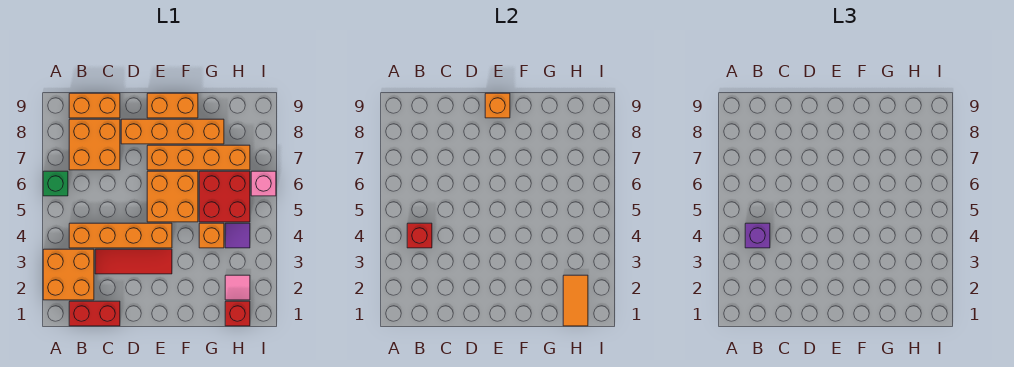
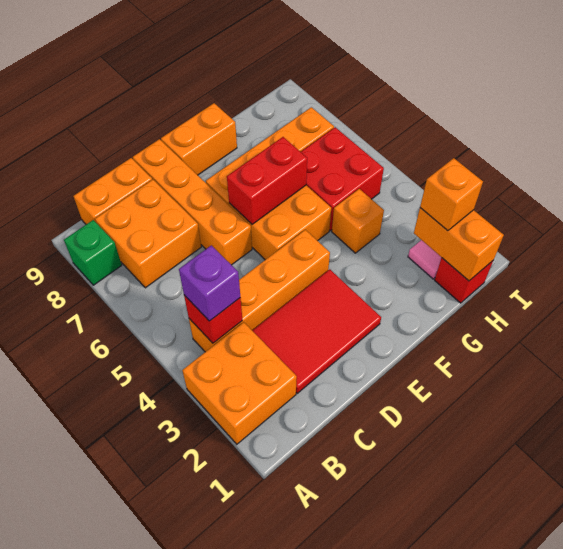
green 1x1 brick [43,171,68,196] -> green 1x1 brick moved to [64,220,122,285]
red 1x2 brick [69,301,120,326] -> red 1x2 brick moved to [227,137,307,224]
red 1x3 tile [95,249,172,274] -> red 2x3 tile [252,269,381,393]
orange 1x4 brick [121,119,224,144] -> orange 1x4 brick turned to [133,139,252,265]
orange 1x1 brick [485,93,510,118] -> orange 1x1 brick moved to [420,158,483,231]
orange 1x2 tile [563,275,588,326] -> orange 1x2 brick [414,208,504,281]
purple 1x1 tile [225,223,250,248] -> none
pink 1x1 brick [251,171,276,196] -> none

